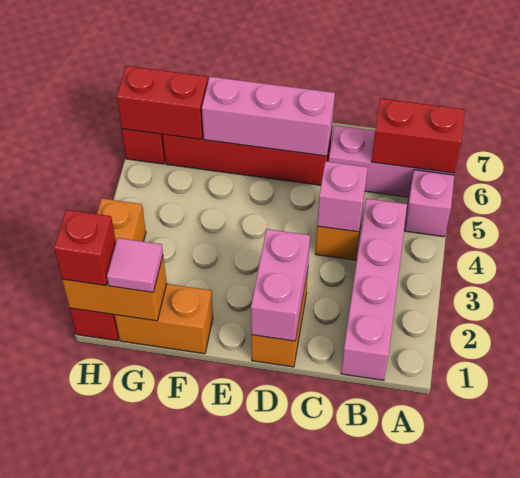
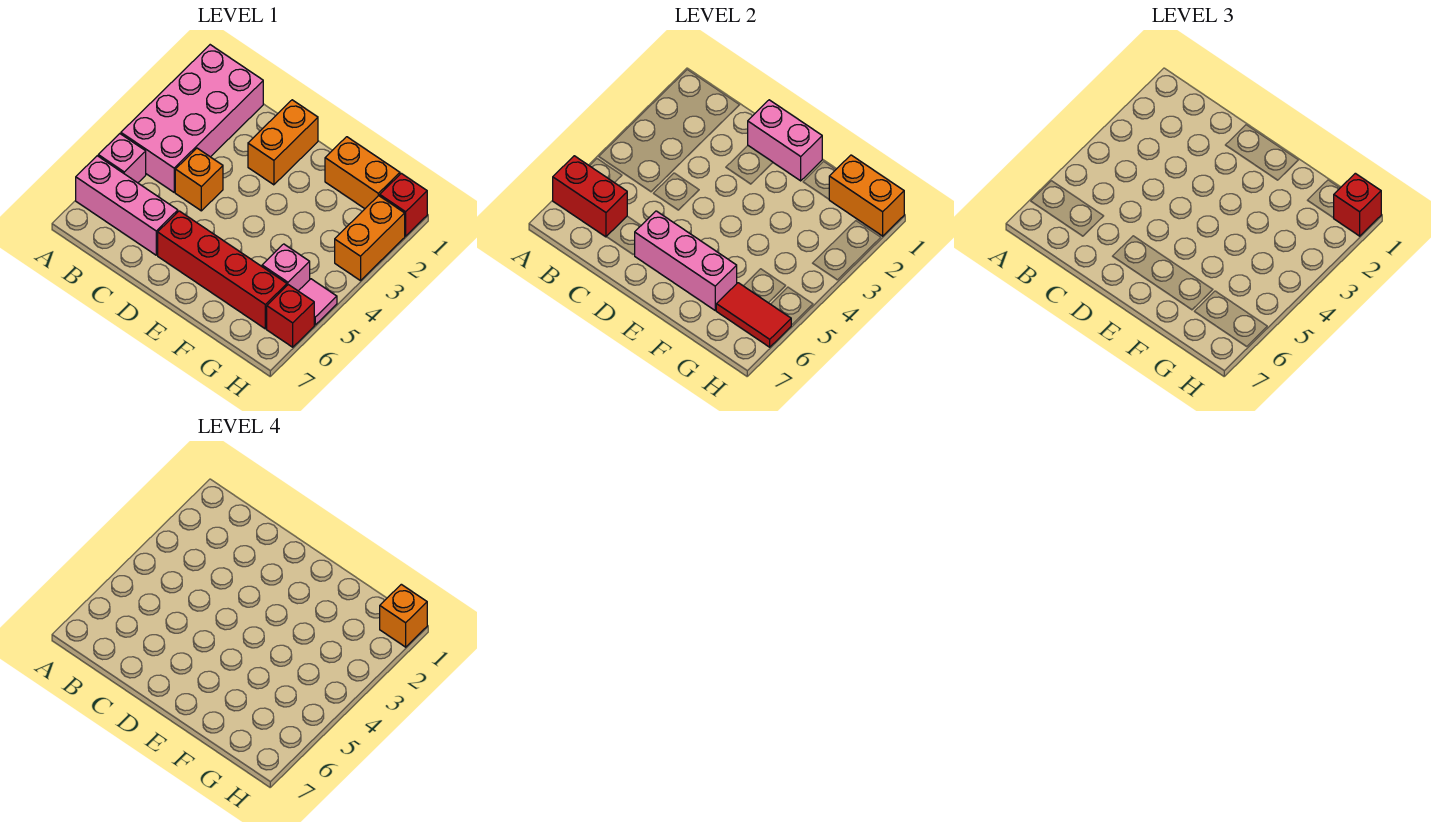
pink 1x4 brick [341,198,407,380] -> pink 2x4 brick [121,45,263,192]
pink 1x1 brick [317,161,368,232] -> pink 1x1 brick moved to [262,244,310,291]
pink 1x2 brick [251,229,310,341] -> pink 1x2 brick turned to [748,100,822,181]
pink 1x1 tile [107,238,163,292] -> pink 1x1 tile moved to [299,279,337,325]
red 1x2 brick [117,66,208,139] -> red 1x2 tile [716,283,791,347]
none -> orange 1x1 brick [380,584,427,647]

